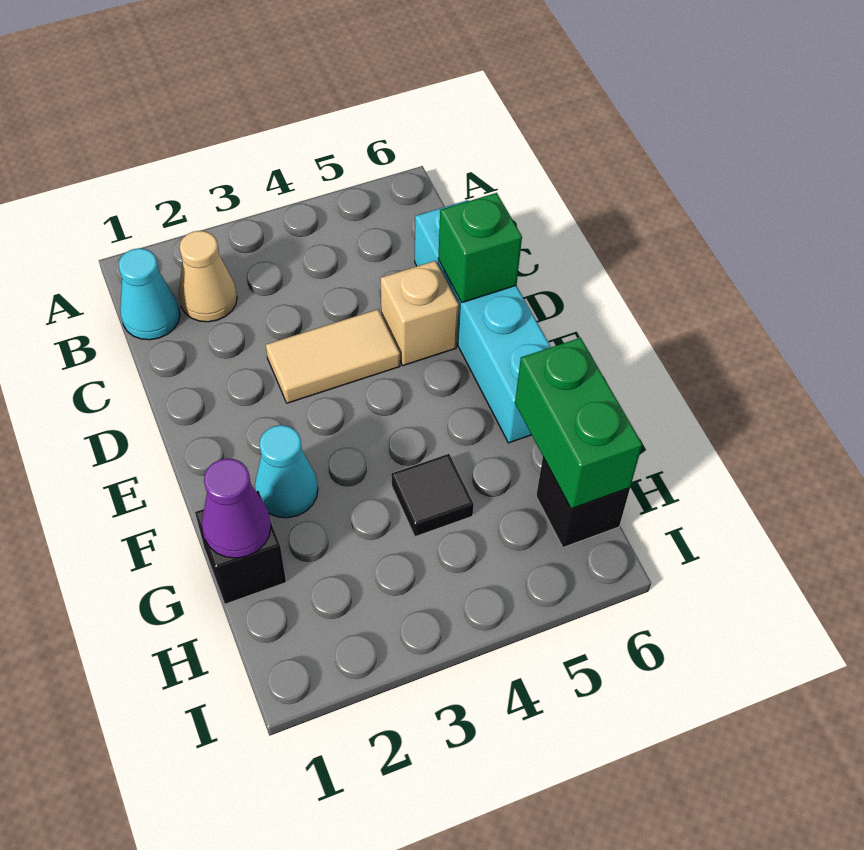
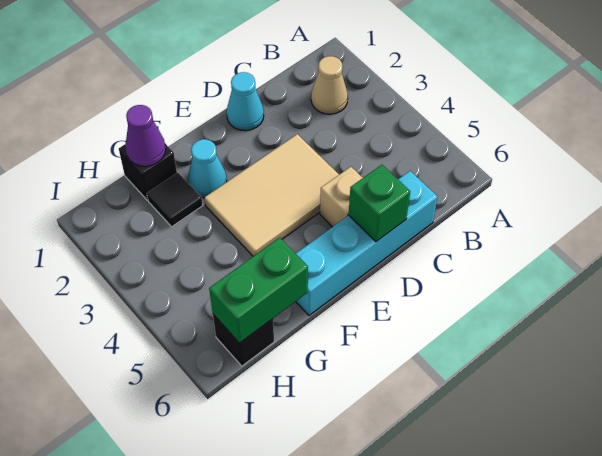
cyan 1x1 cone [119,248,180,340] -> cyan 1x1 cone moved to [227,72,264,131]
tan 1x2 tile [266,309,400,403] -> tan 2x3 tile [204,134,339,256]
black 1x1 tile [391,454,474,537] -> black 1x1 tile moved to [147,173,203,227]

